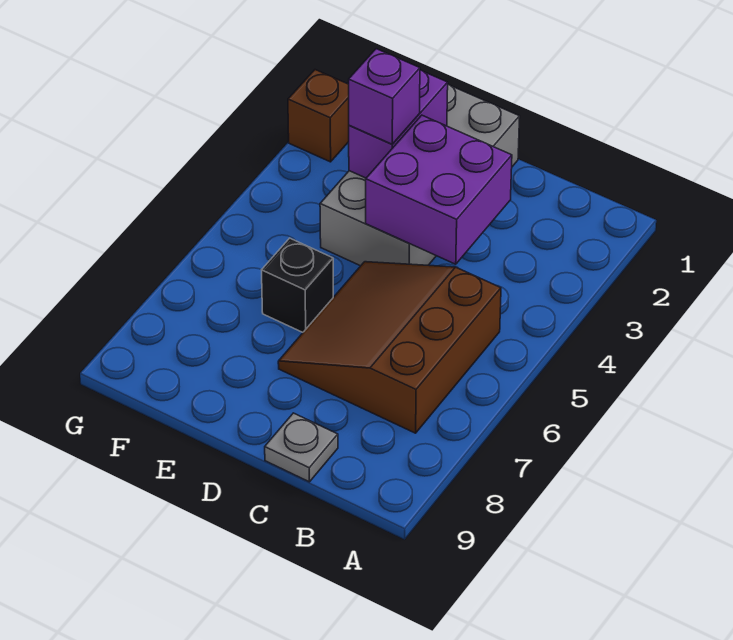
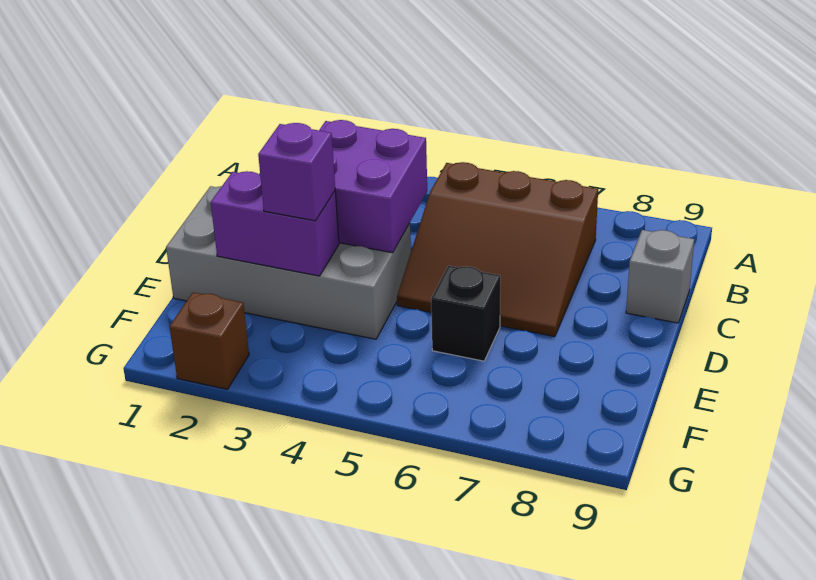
grey 1x1 plate [265,413,338,482] -> grey 1x1 brick [626,230,694,323]

